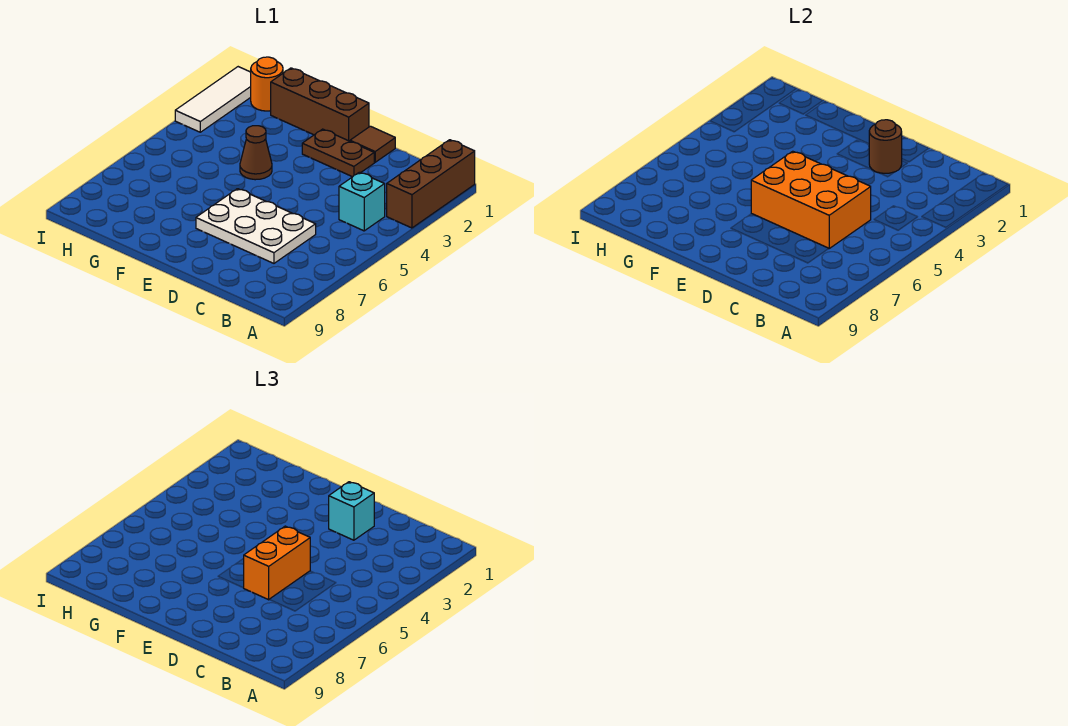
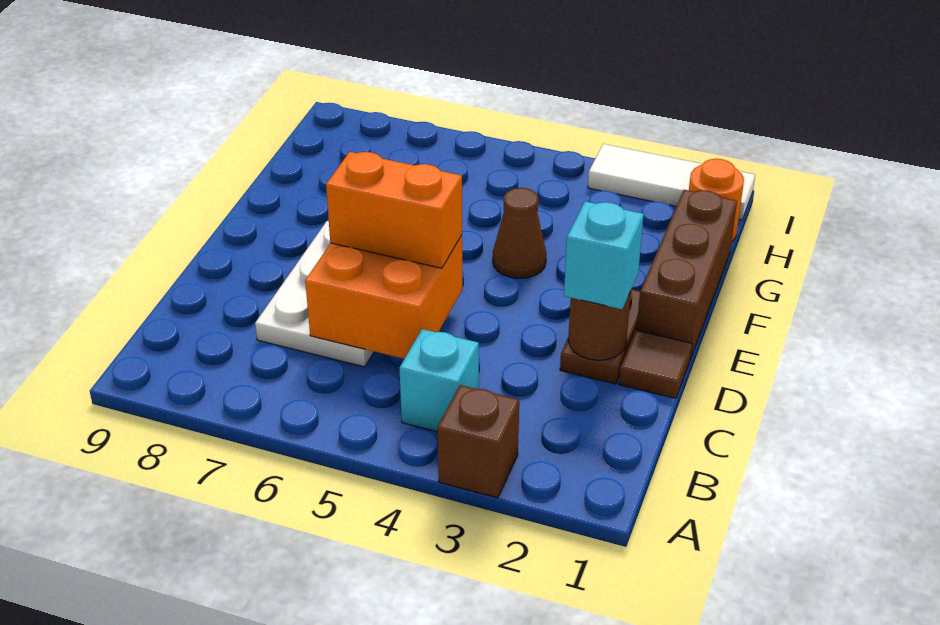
brown 1x3 brick [387,140,475,228] -> brown 1x1 brick [438,385,519,498]
orange 2x3 brick [751,151,871,248] -> orange 2x2 brick [305,235,462,359]

